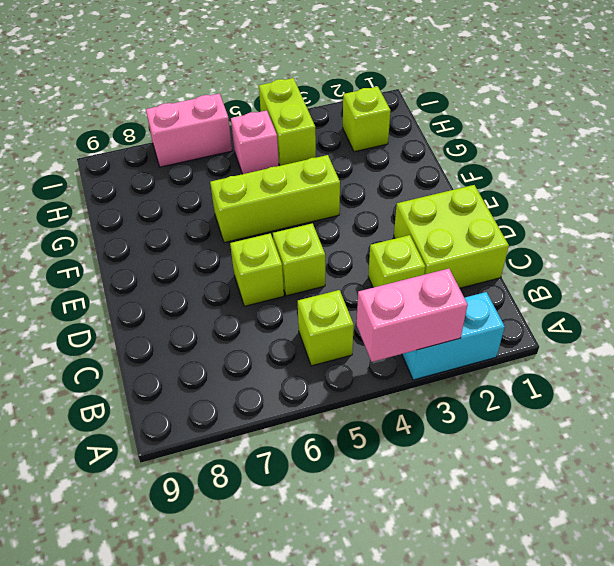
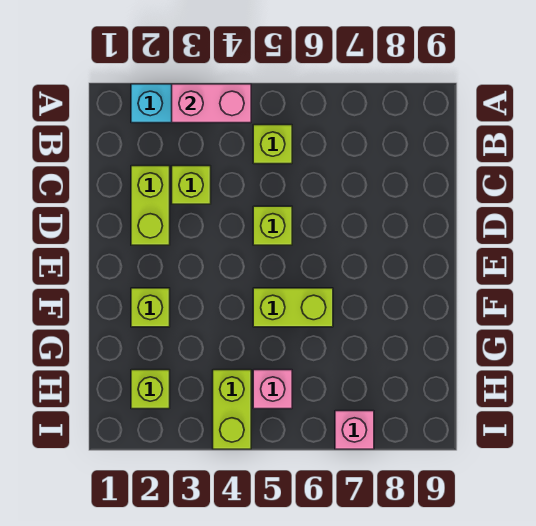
lime 2x2 brick [394,185,509,288] -> lime 1x2 brick [131,166,170,245]
lime 1x1 brick [230,233,284,306] -> lime 1x1 brick moved to [131,288,170,327]
lime 1x3 brick [210,155,340,243] -> lime 1x2 brick [253,288,333,327]
pink 1x2 brick [146,94,232,167] -> pink 1x1 brick [335,411,374,449]

